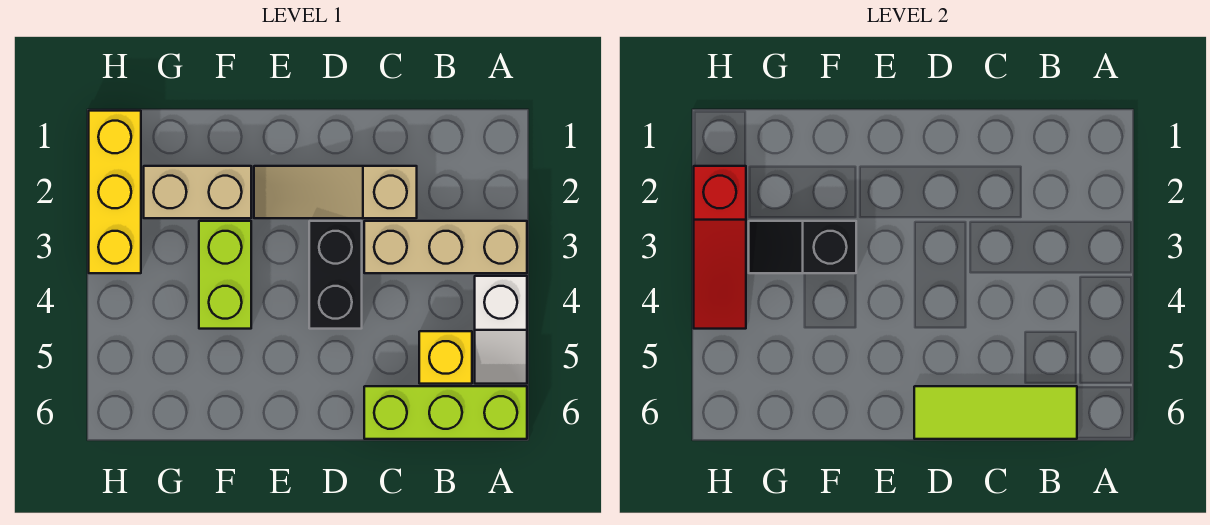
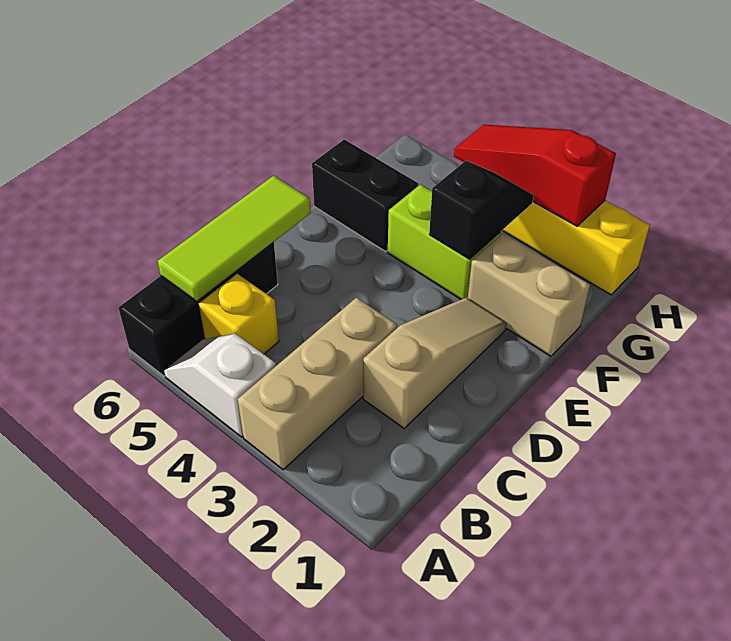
lime 1x3 brick [364,386,527,439] -> black 1x3 brick [118,242,278,376]
black 1x2 brick [309,221,362,329] -> black 1x2 brick moved to [312,140,418,251]
tan 1x2 brick [144,166,251,218] -> tan 1x2 brick turned to [468,233,590,356]

